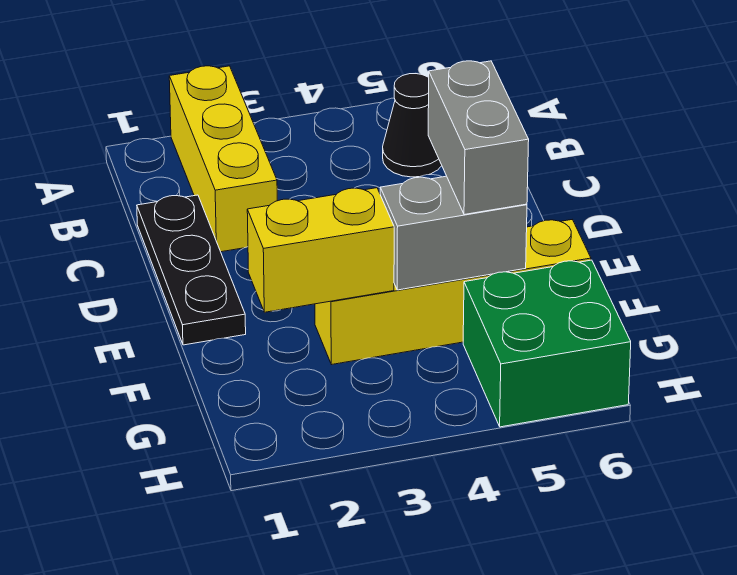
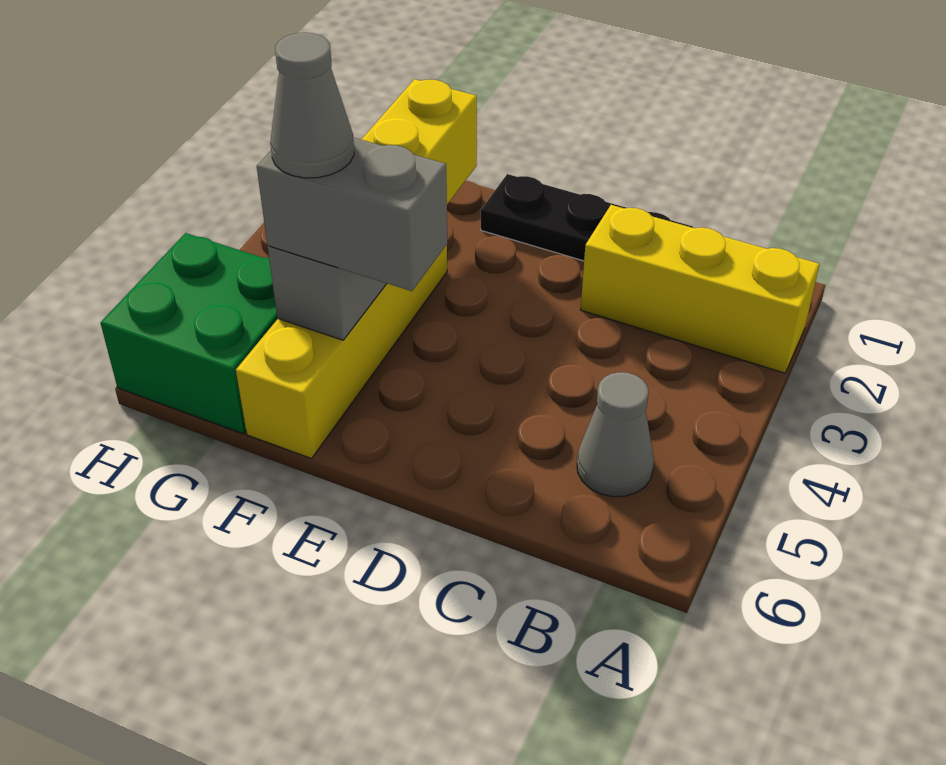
black 1x1 cone [383,74,442,177] -> grey 1x1 cone [577,372,654,497]
none -> grey 1x1 cone [270,33,354,178]

